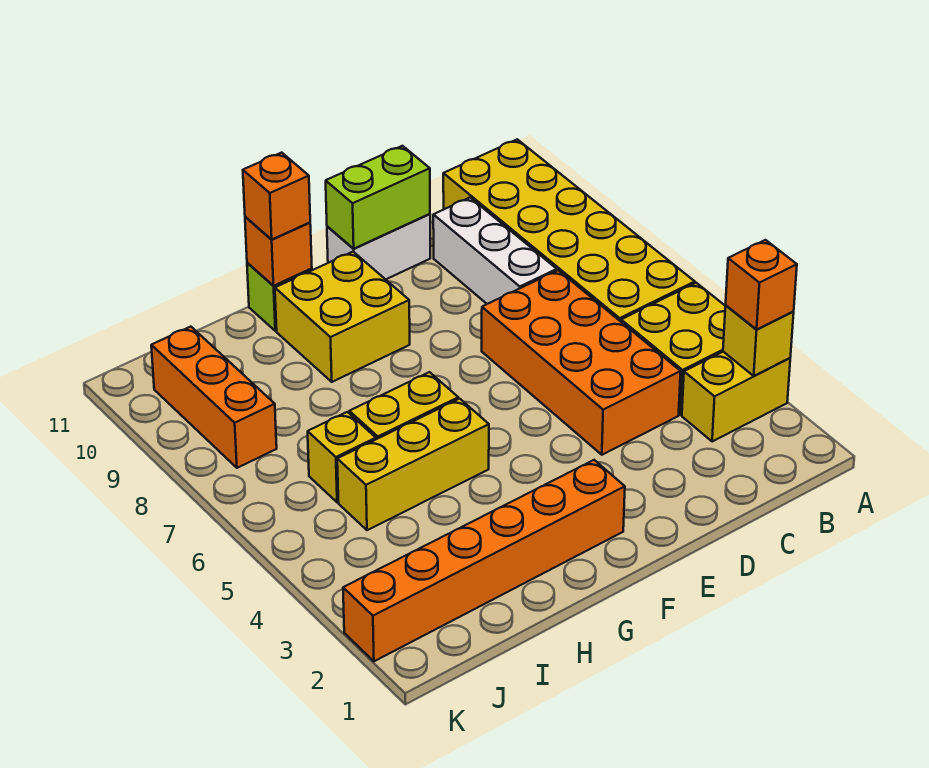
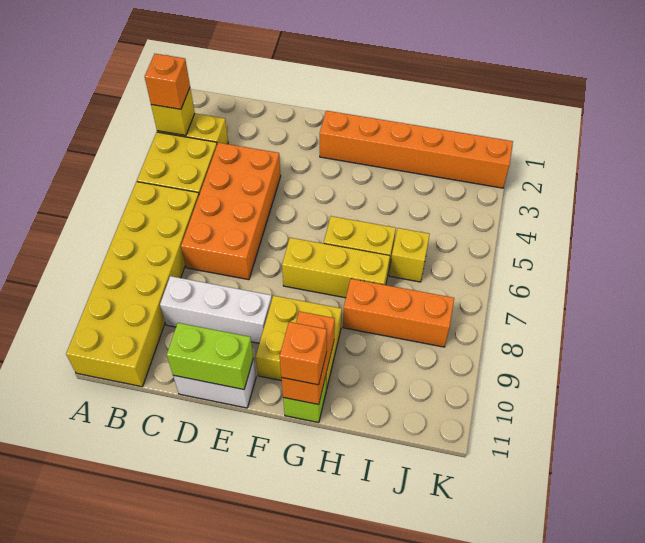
white 1x3 brick [433,198,557,304] -> white 1x3 brick turned to [160,276,272,343]
yellow 1x3 brick [337,399,489,530] -> yellow 1x3 brick moved to [282,238,390,298]
orange 1x1 brick [245,217,312,286] -> orange 1x2 brick [282,311,335,404]
orange 1x3 brick [151,327,277,468] -> orange 1x3 brick turned to [343,279,454,347]

